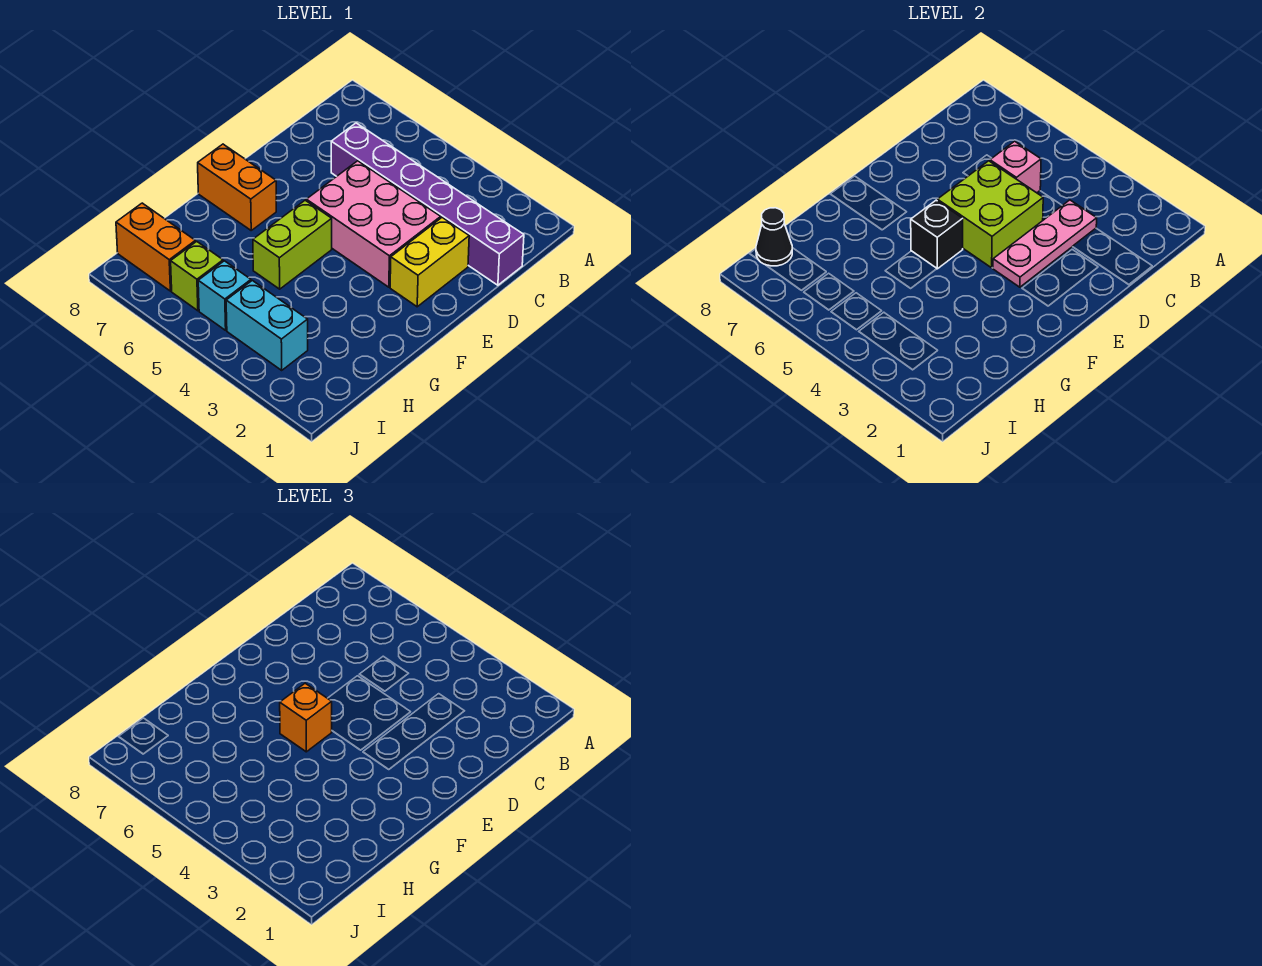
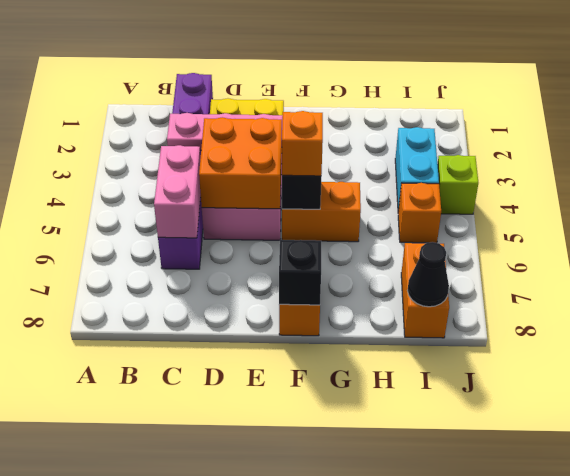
pink 1x1 brick [990,141,1041,193] -> pink 1x2 brick [154,145,201,238]
lime 2x2 brick [937,161,1043,268] -> orange 2x2 brick [199,117,282,209]
lime 1x2 brick [253,200,332,289] -> orange 1x2 brick [282,182,361,242]
none -> black 1x1 brick [279,240,321,305]
cyan 1x1 brick [198,261,251,330] -> orange 1x1 brick [398,183,441,243]
lime 1x1 brick [171,241,223,311] -> lime 1x1 brick moved to [437,155,478,214]

